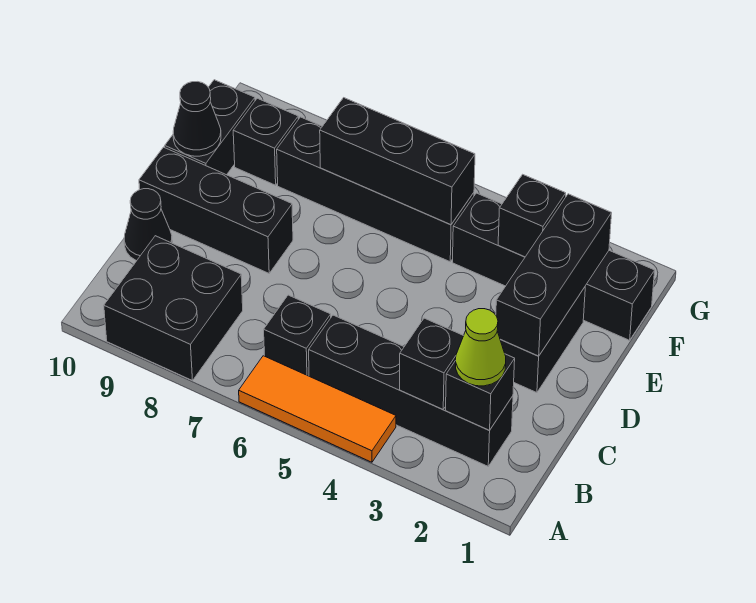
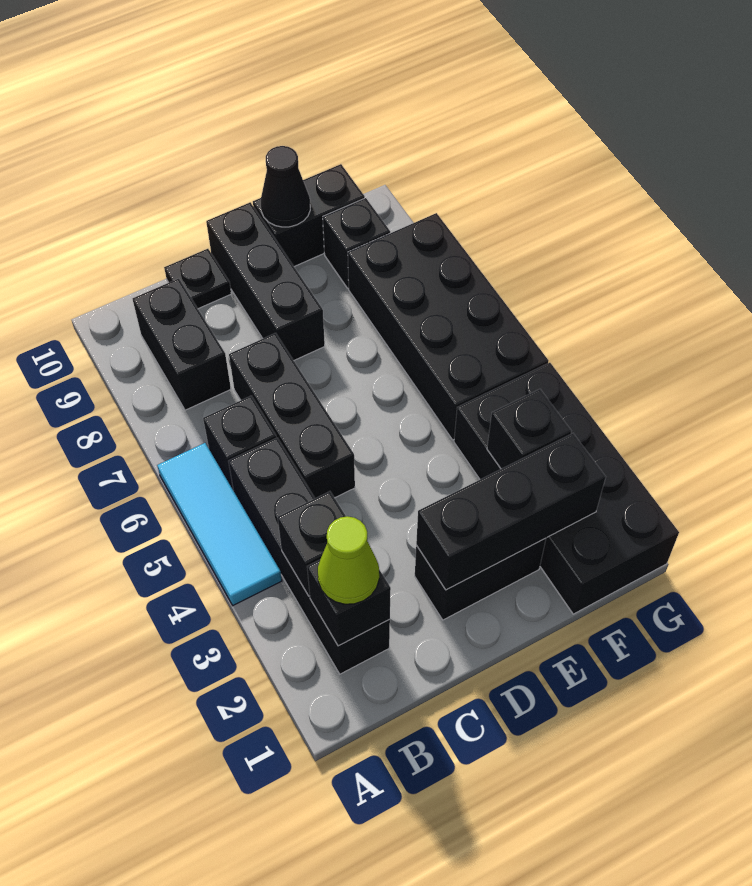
orange 1x3 tile [239,356,396,462] -> cyan 1x3 tile [157,443,282,605]
black 2x2 brick [104,236,243,381] -> black 1x2 brick [133,279,231,410]
black 1x1 cone [124,189,172,261] -> black 1x1 plate [164,249,231,309]
black 1x4 brick [452,193,655,340] -> black 2x4 brick [454,363,679,614]
black 1x4 brick [277,117,474,262] -> black 2x4 brick [348,213,548,440]
black 1x3 brick [320,98,475,225] -> black 1x3 brick moved to [229,333,355,498]

